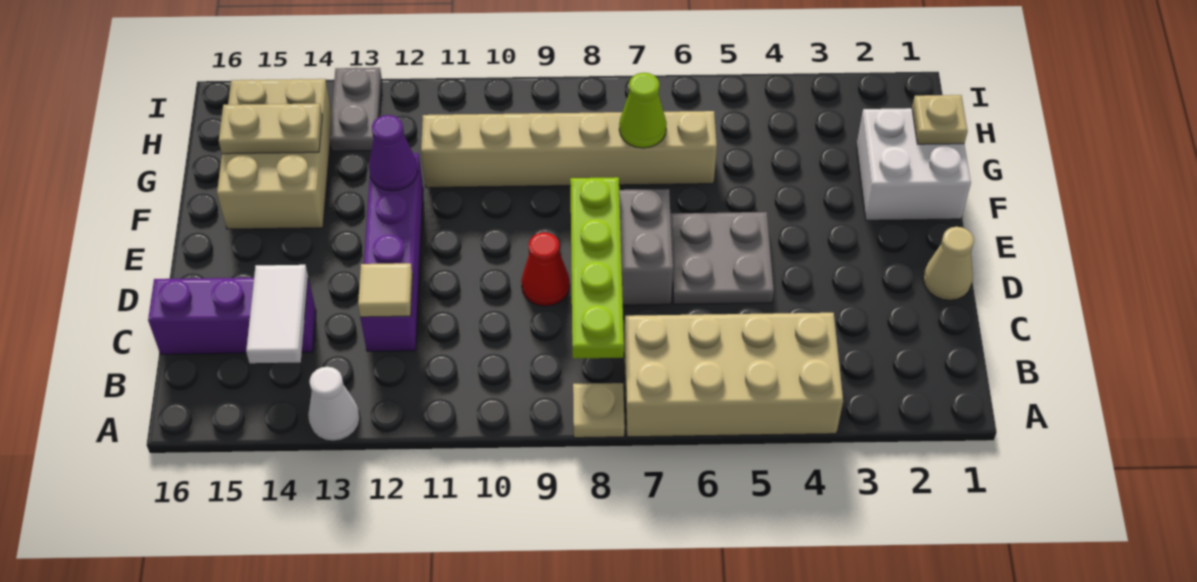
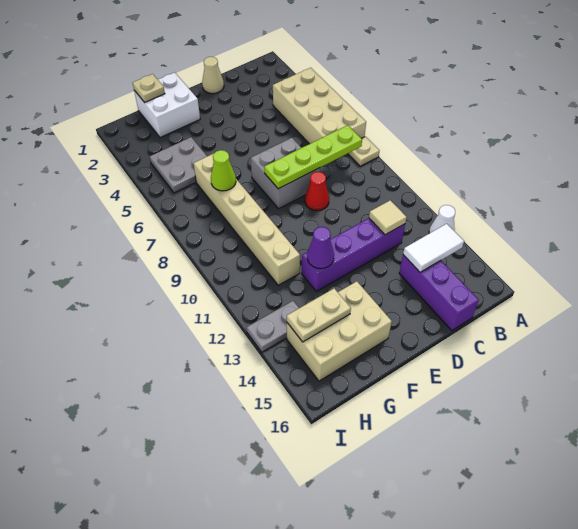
grey 2x2 plate [670,212,774,304] -> grey 2x2 plate moved to [150,137,207,193]
tan 1x2 plate [219,103,322,154] -> tan 1x2 plate turned to [287,288,351,342]

